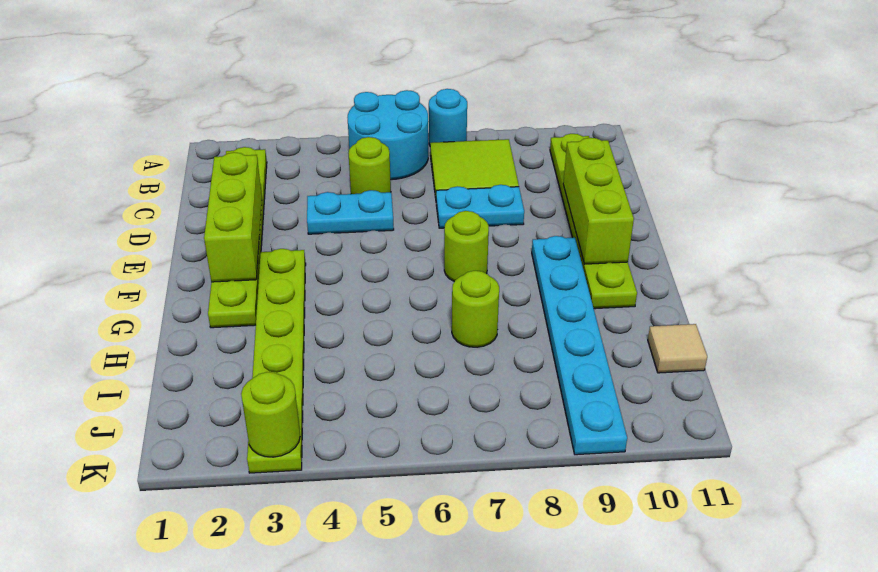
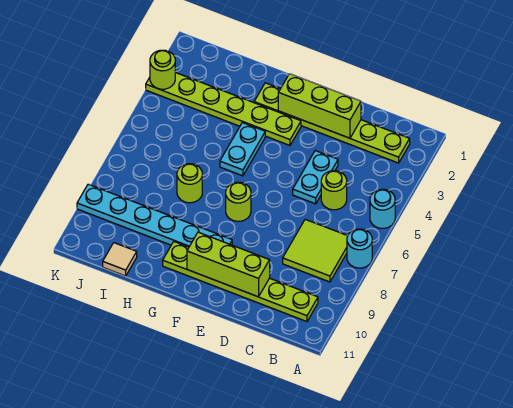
cyan 2x2 round brick [347,90,428,180] -> cyan 1x1 round brick [370,189,395,228]
cyan 1x2 plate [436,185,524,228] -> cyan 1x2 plate moved to [220,123,265,176]

